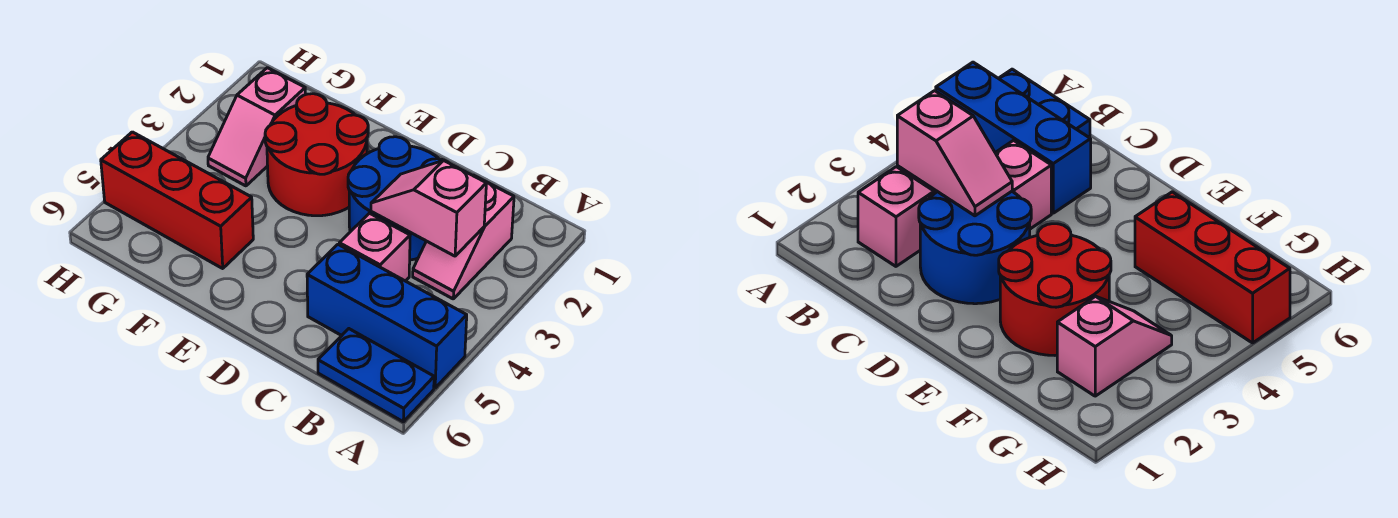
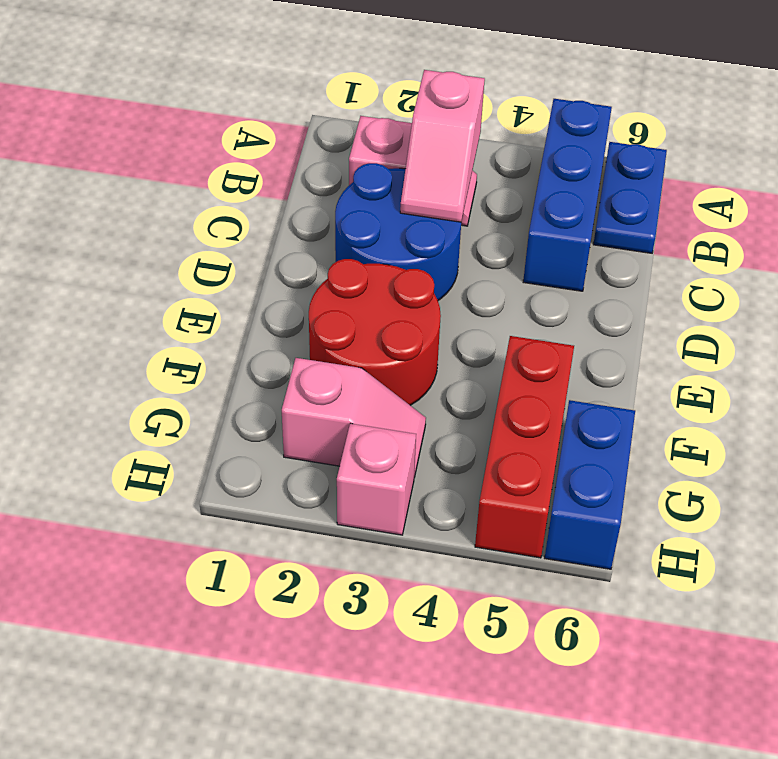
pink 1x1 brick [339,213,410,281] -> pink 1x1 brick moved to [337,423,416,535]
none -> blue 1x2 brick [545,400,635,569]

